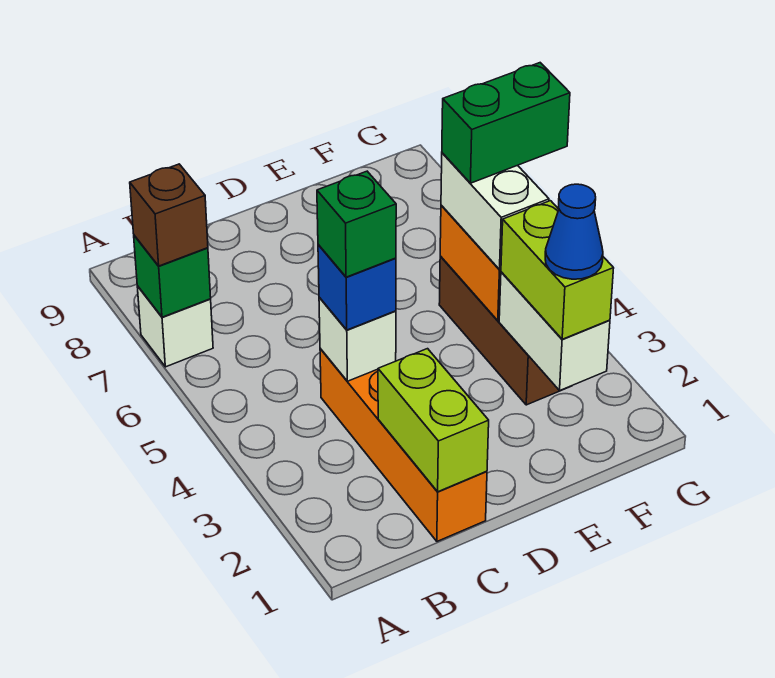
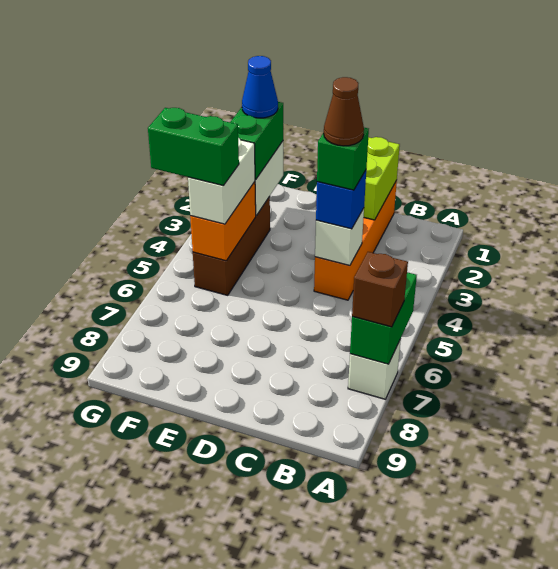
green 1x1 brick [134,236,211,317] -> green 1x2 brick [350,272,417,364]
none -> brown 1x1 cone [324,77,364,146]
lime 1x2 brick [501,201,614,339] -> green 1x2 brick [230,102,283,180]

